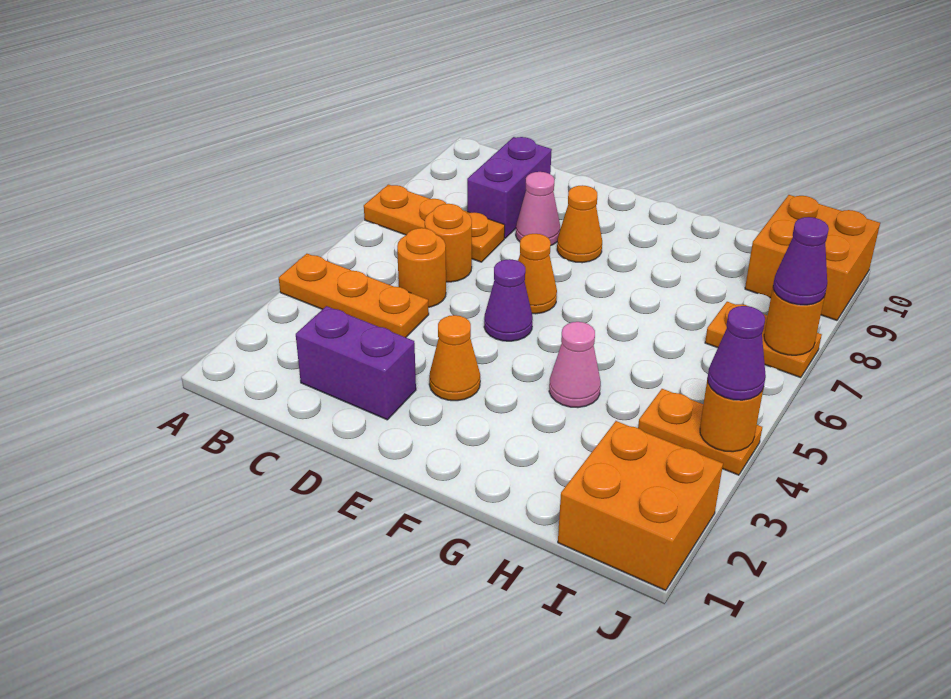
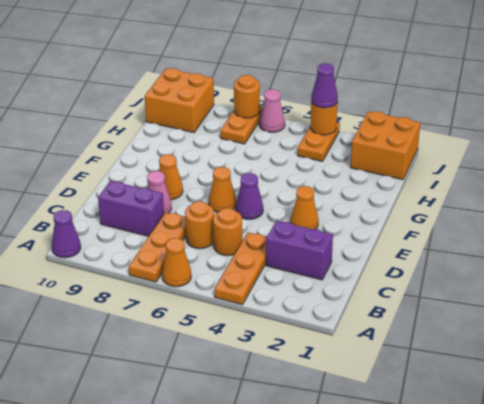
none -> orange 1x1 cone [162,238,191,287]
purple 1x2 brick [296,306,416,420] -> purple 1x2 brick turned to [266,221,333,280]
pink 1x1 cone [549,322,601,408] -> pink 1x1 cone moved to [259,89,285,132]
purple 1x1 cone [773,217,829,305] -> purple 1x1 cone moved to [52,210,81,258]

